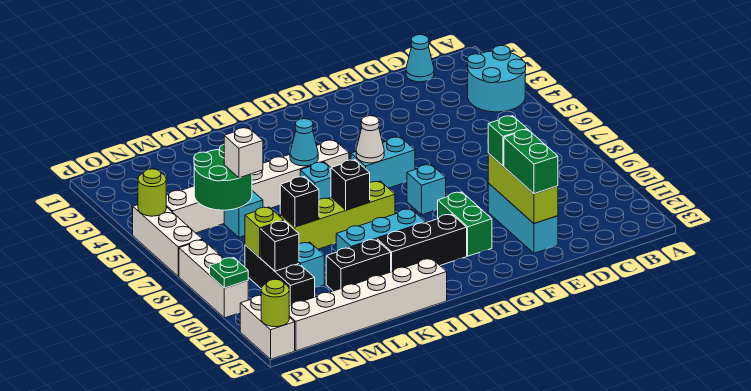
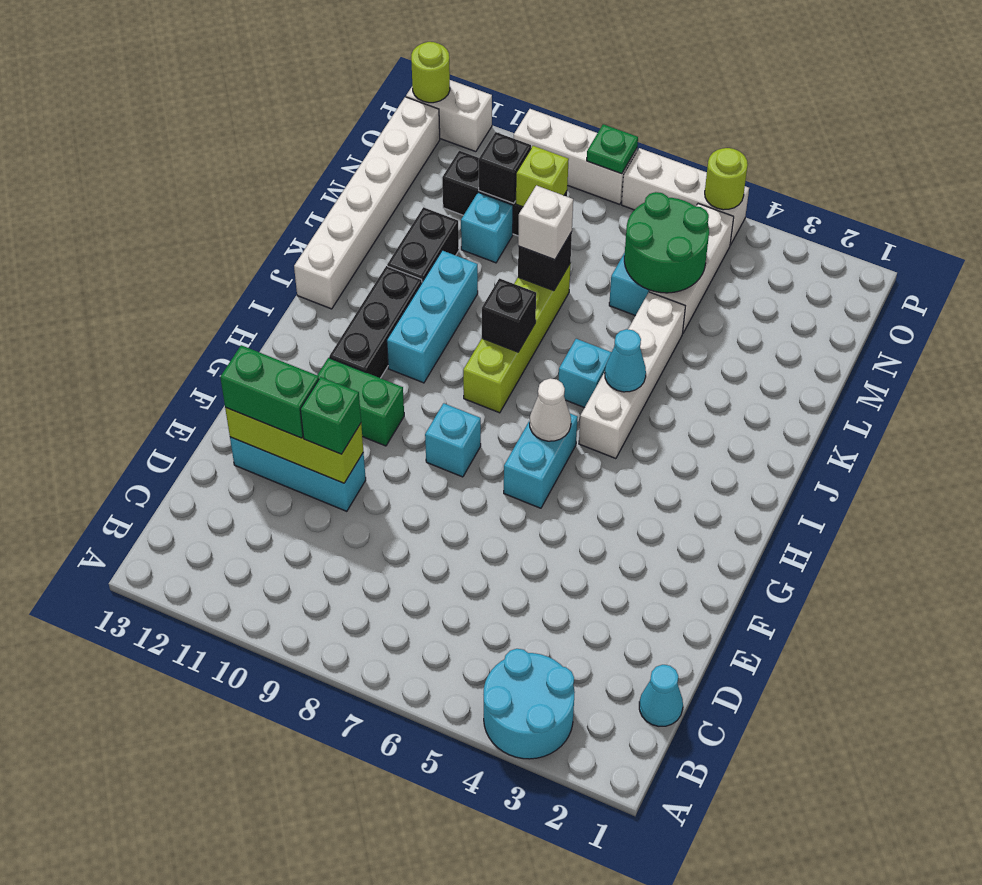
white 1x1 brick [224,127,263,178] -> white 1x1 brick moved to [518,185,573,260]
green 1x1 plate [210,258,248,288] -> green 1x1 plate moved to [587,124,638,174]

